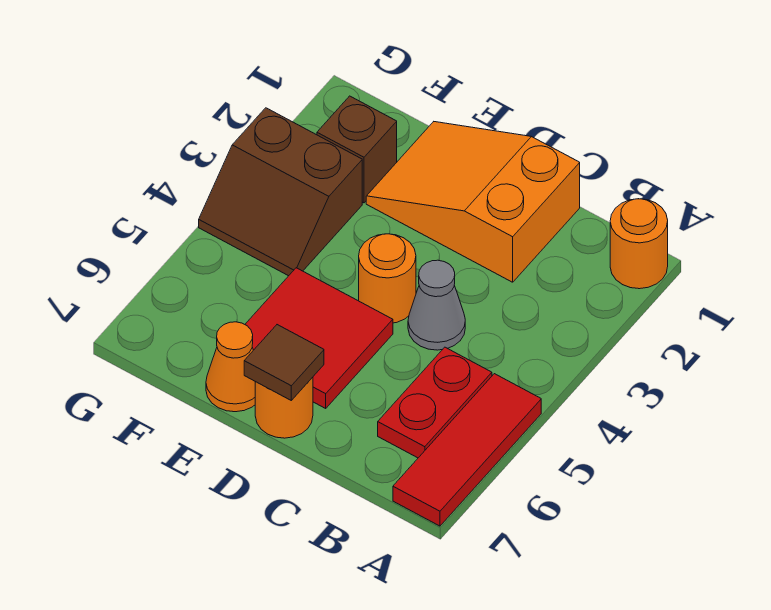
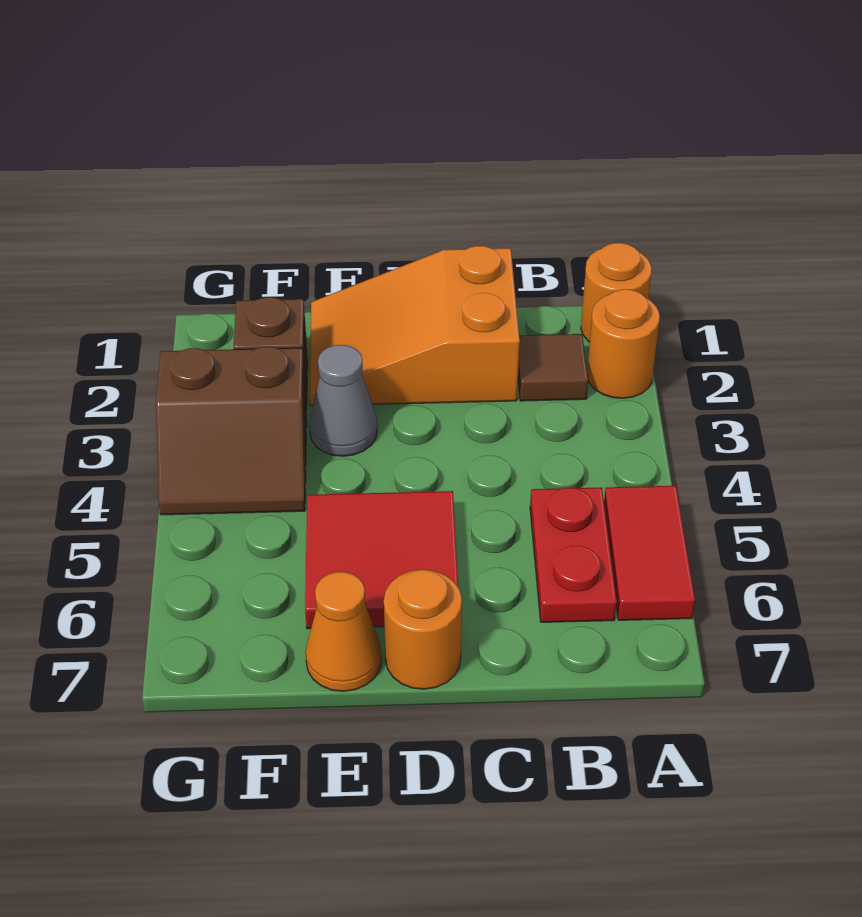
red 1x3 tile [393,374,541,526] -> red 1x2 tile [604,486,695,620]
grey 1x1 cone [408,260,465,350] -> grey 1x1 cone moved to [309,345,377,456]
orange 1x1 round brick [359,234,416,323] -> orange 1x1 round brick moved to [587,289,660,398]
brown 1x1 tile [244,325,324,400] -> brown 1x1 tile moved to [518,334,588,401]

